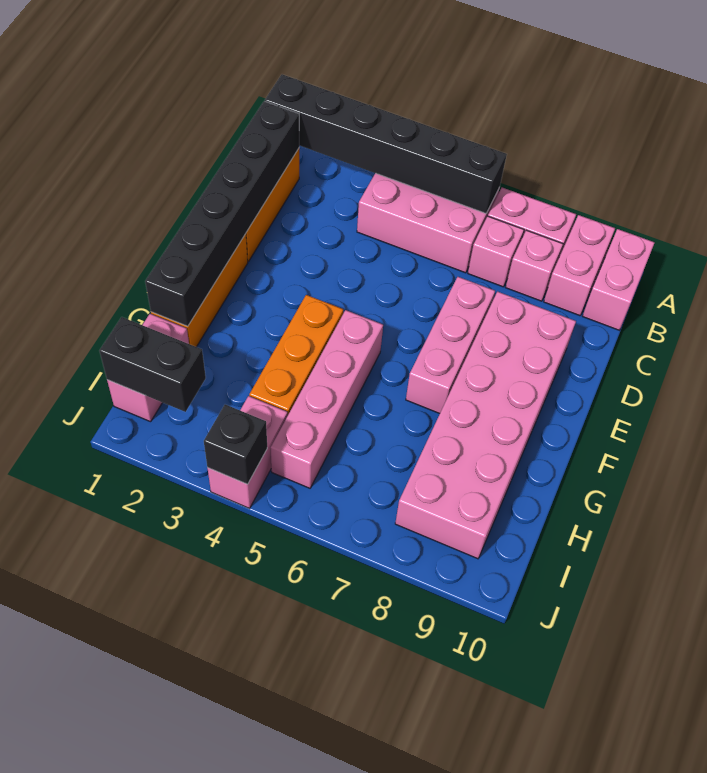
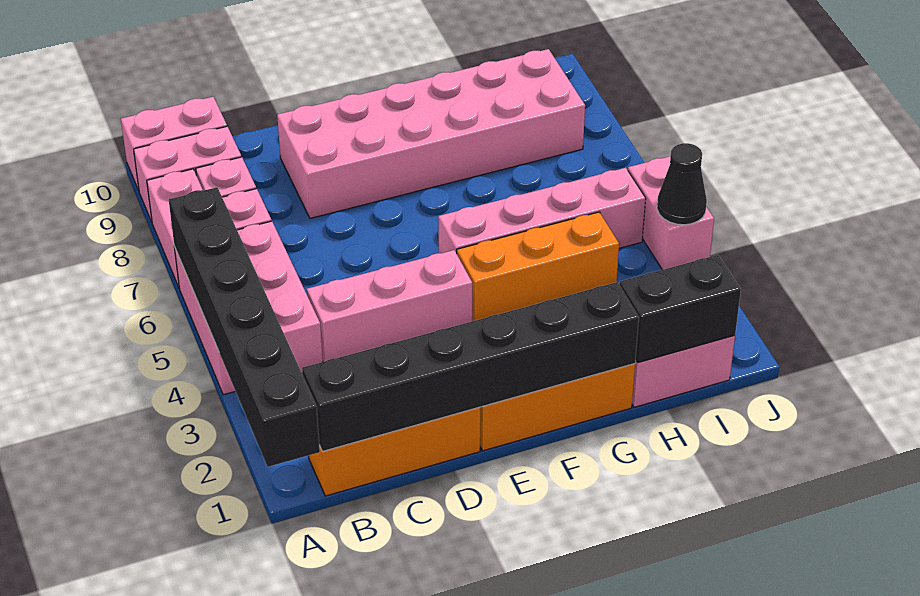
pink 1x3 brick [406,277,495,413] -> pink 1x3 brick moved to [307,250,472,362]
black 1x2 brick [100,317,206,412] -> black 1x2 brick turned to [619,255,741,362]
pink 1x2 brick [208,396,288,508] -> pink 1x2 brick turned to [628,156,714,270]
black 1x1 brick [204,405,267,484] -> black 1x1 cone [657,143,707,225]

